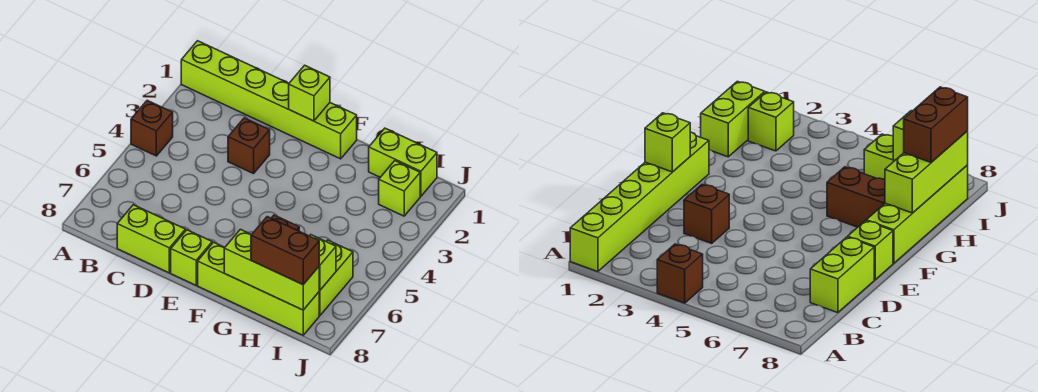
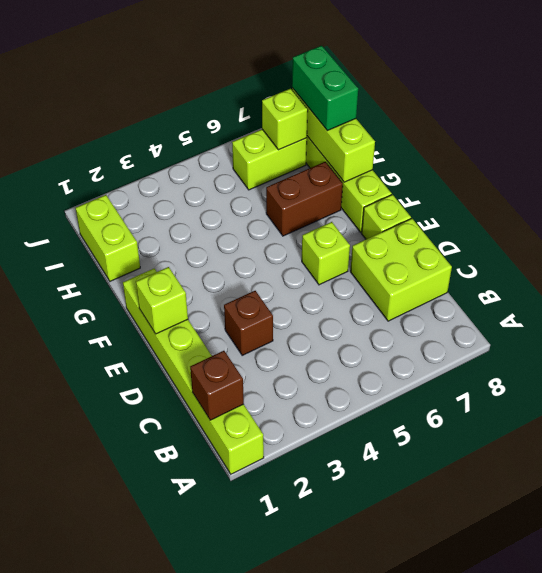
brown 1x1 brick [131,100,173,156] -> brown 1x1 brick moved to [190,351,244,420]
lime 1x2 brick [117,205,185,273] -> lime 2x2 brick [350,219,452,321]
brown 1x2 brick [251,217,319,285] -> green 1x2 brick [292,46,358,131]
lime 1x1 brick [379,161,420,216] -> lime 1x1 brick moved to [302,222,350,285]

